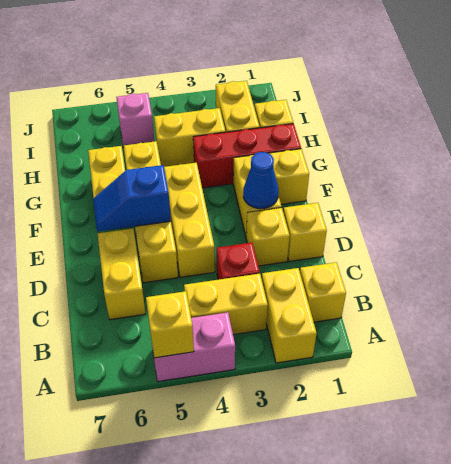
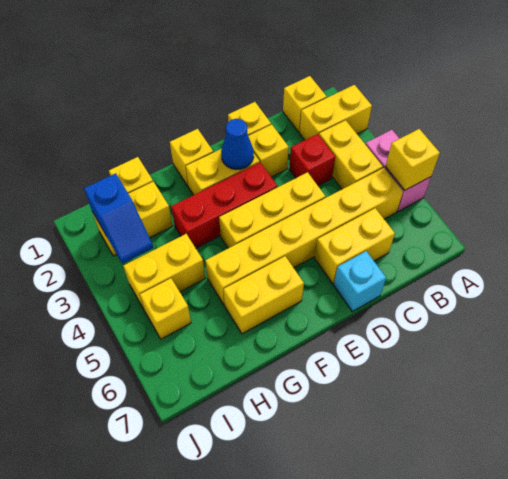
yellow 1x4 brick [123,141,178,283] -> yellow 1x6 brick [205,168,403,305]
none -> cyan 1x1 brick [334,251,386,311]
blue 1x2 slope [93,165,171,231] -> blue 1x2 slope moved to [84,173,153,264]
red 1x3 brick [193,124,301,188] -> red 1x3 brick turned to [171,162,277,248]
yellow 1x2 brick [154,108,225,167] -> yellow 1x2 brick turned to [124,234,205,309]
pink 1x1 brick [116,93,154,146] -> yellow 1x1 brick [140,278,191,339]

